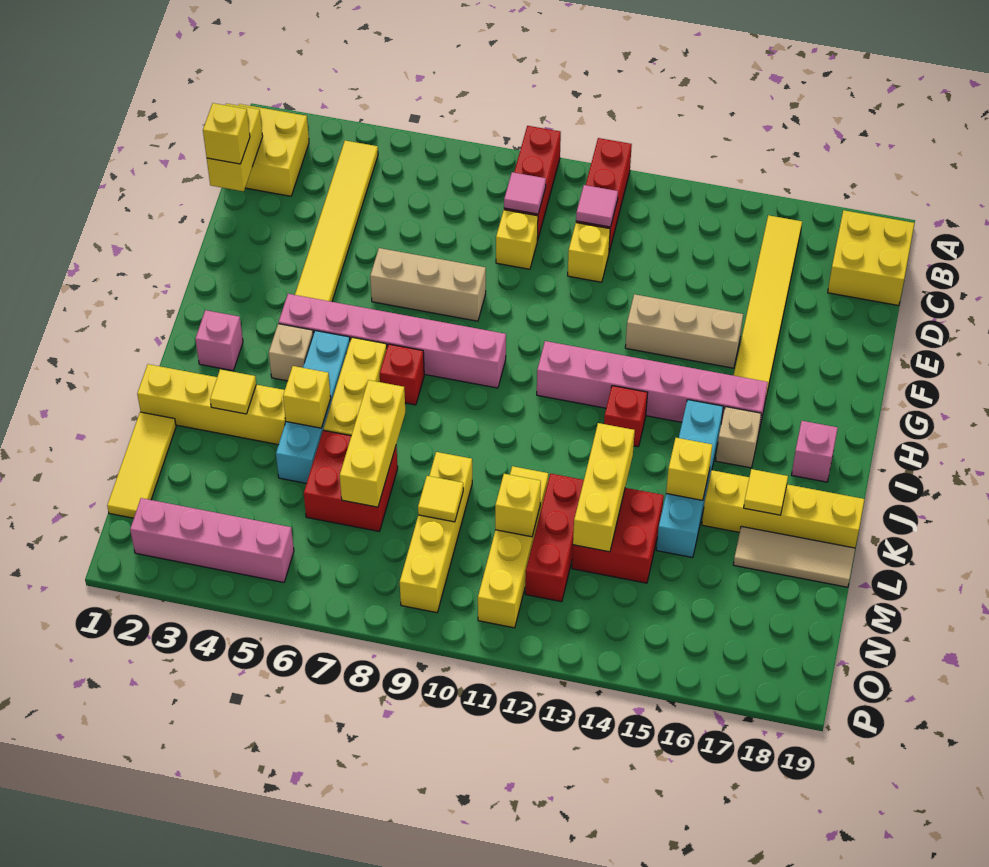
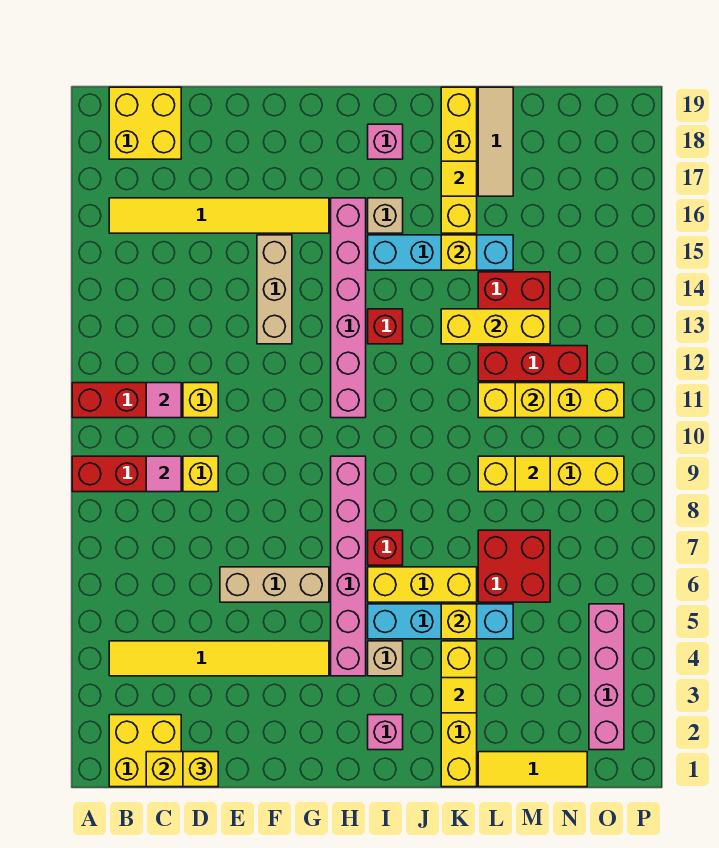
tan 1x3 brick [370,248,486,321] -> tan 1x3 brick turned to [220,567,329,602]
yellow 1x3 brick [340,380,405,507] -> none

